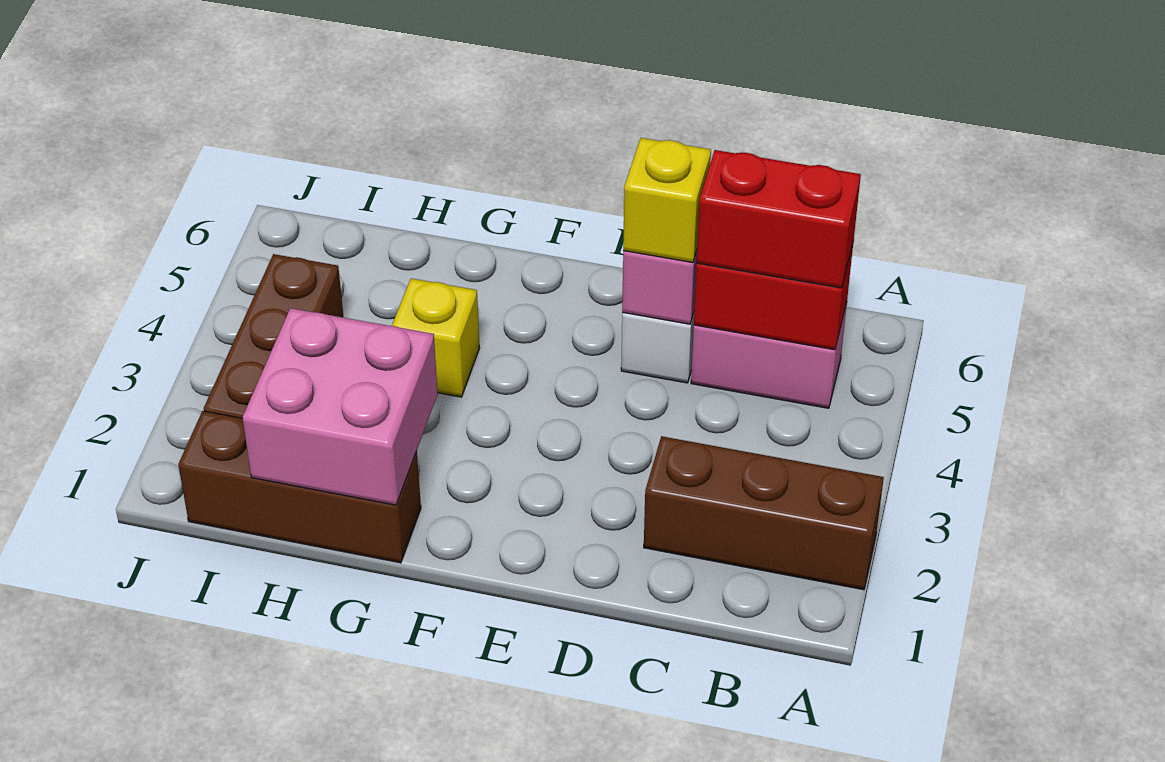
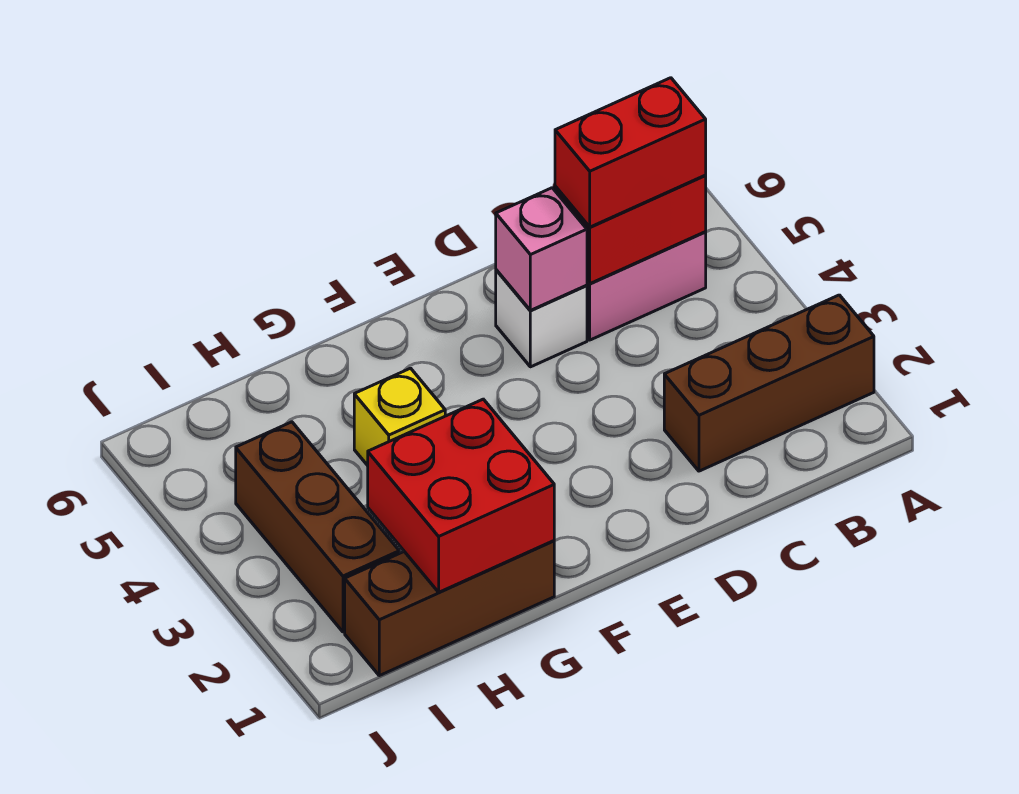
yellow 1x1 brick [623,138,711,262] -> none
pink 2x2 brick [243,308,438,505] -> red 2x2 brick [368,399,554,592]

